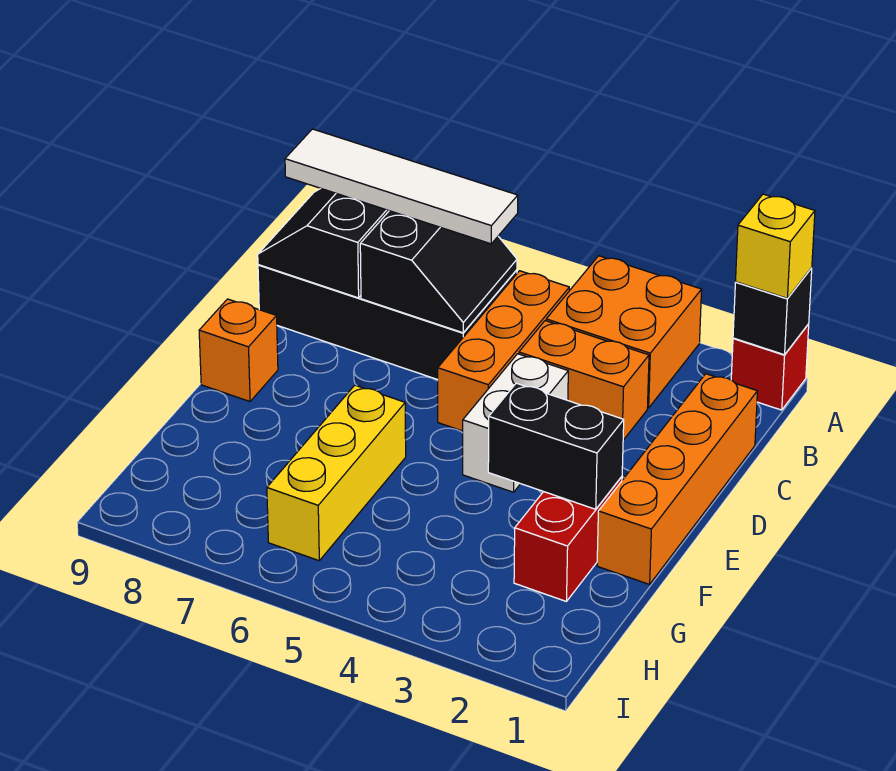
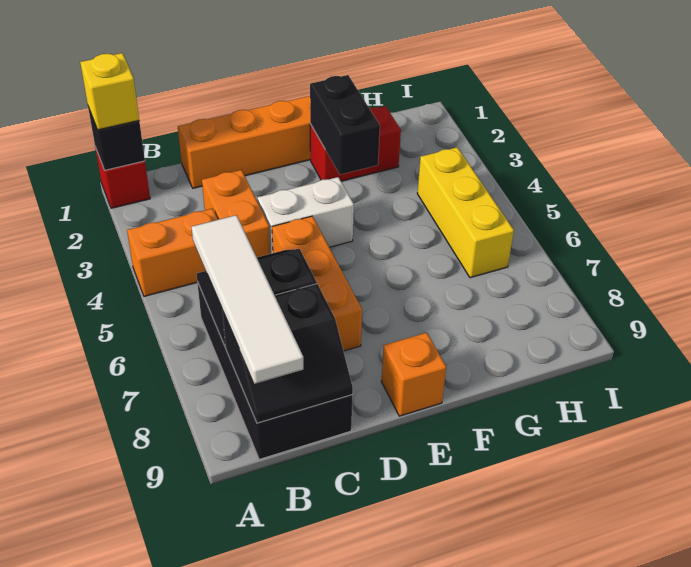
orange 2x2 brick [546,256,702,408] -> orange 1x2 brick [127,209,218,296]
orange 1x3 brick [438,271,569,431] -> orange 1x3 brick turned to [272,216,362,351]
yellow 1x3 brick [267,385,406,561] -> yellow 1x3 brick turned to [417,147,514,278]

